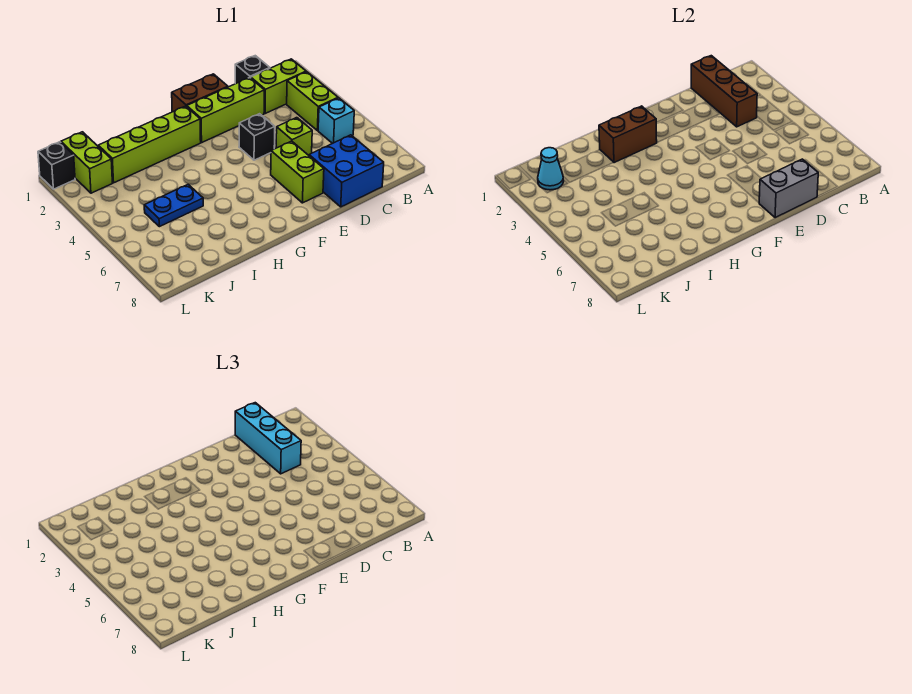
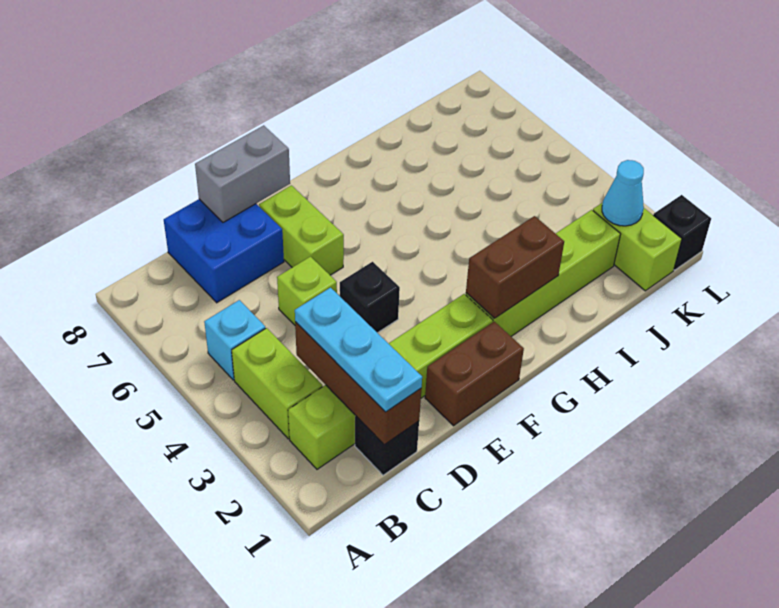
cyan 1x3 brick [235,403,301,474] -> cyan 1x3 plate [295,288,422,412]
blue 1x2 plate [144,185,203,227] -> none

